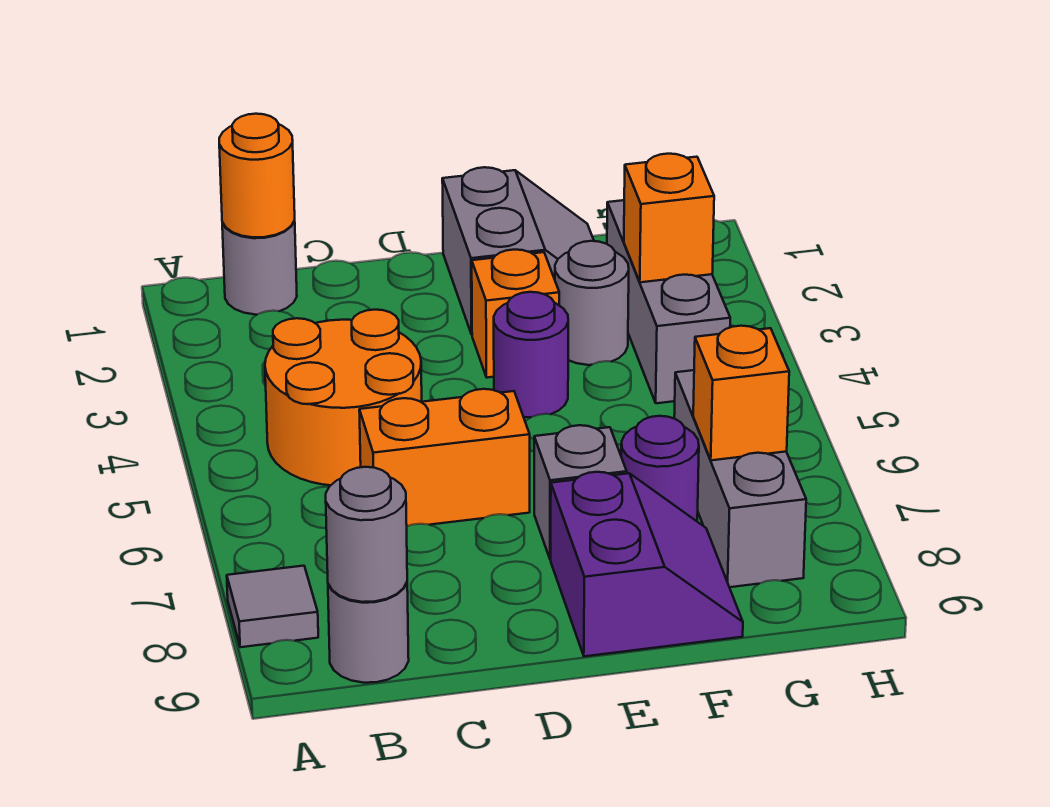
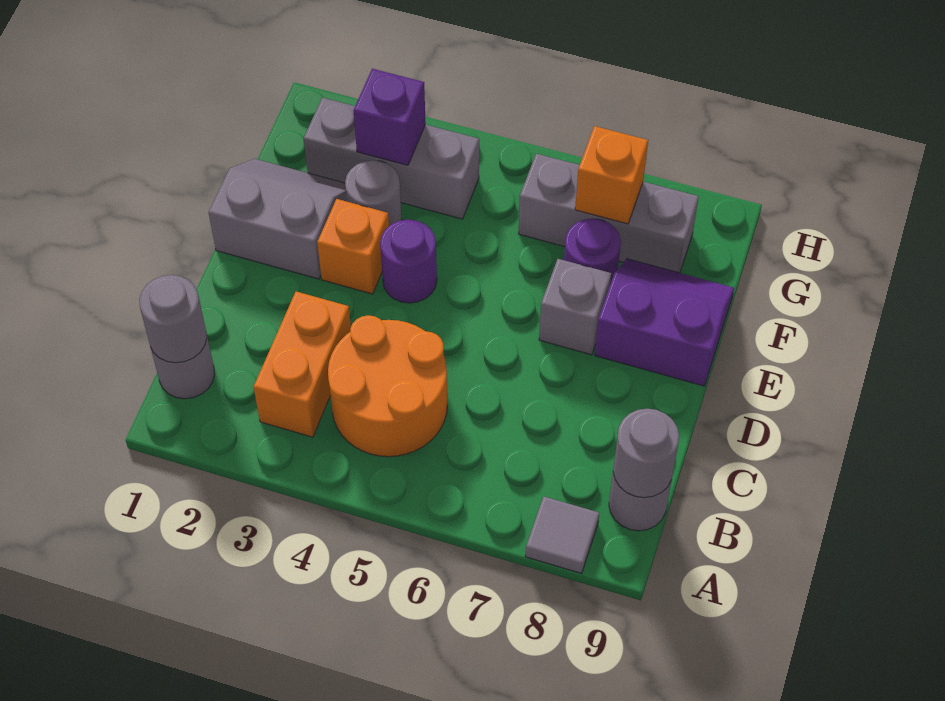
orange 1x1 round brick [219,114,295,237] -> grey 1x1 round brick [139,275,207,363]
orange 1x2 brick [359,389,530,526] -> orange 1x2 brick moved to [254,291,351,437]
orange 1x1 brick [624,154,714,282] -> purple 1x1 brick [353,69,426,165]

